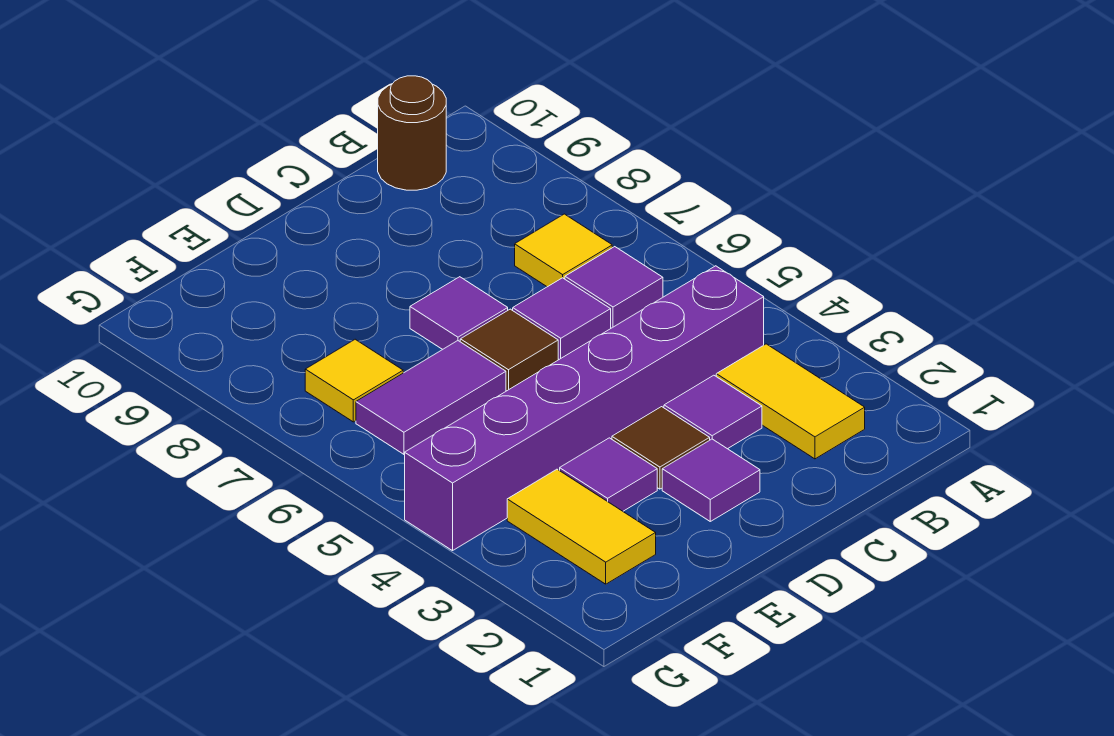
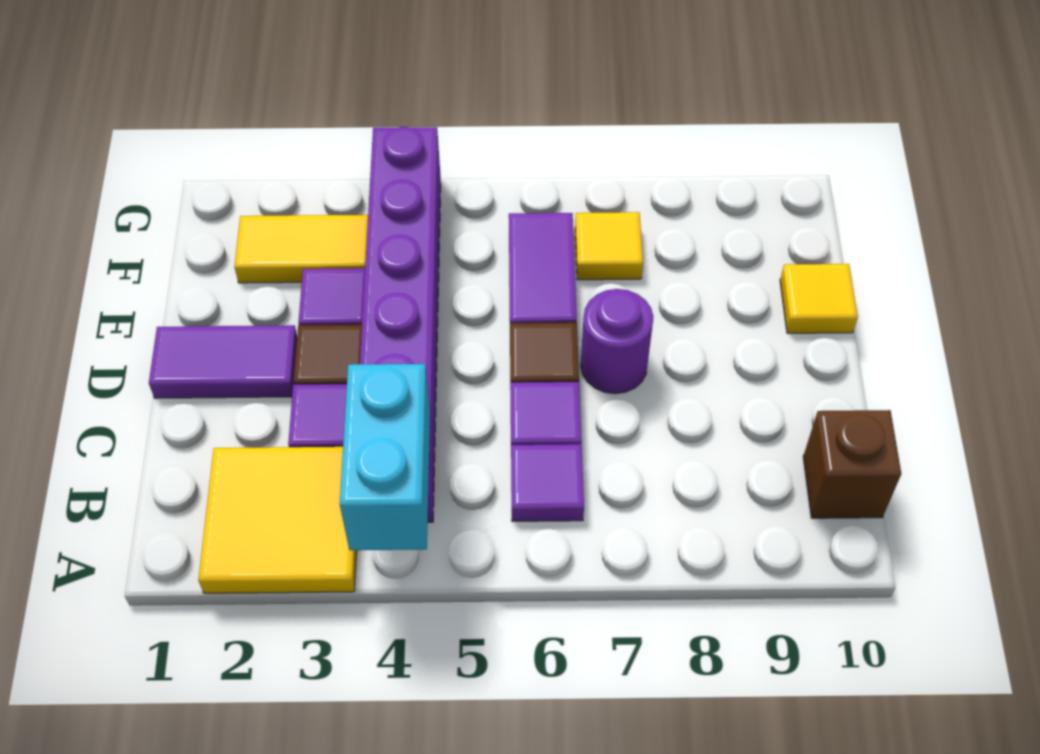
none -> cyan 1x2 brick [340,364,430,550]
yellow 1x2 tile [716,344,865,459] -> yellow 2x2 tile [198,447,357,593]
yellow 1x1 tile [515,214,612,287] -> yellow 1x1 tile moved to [780,264,858,333]
brown 1x1 round brick [378,76,446,190] -> brown 1x1 brick [803,410,901,518]
purple 1x1 tile [662,439,760,521] -> purple 1x2 tile [149,325,297,398]
purple 1x1 tile [410,277,508,349] -> purple 1x1 round brick [581,289,653,394]

